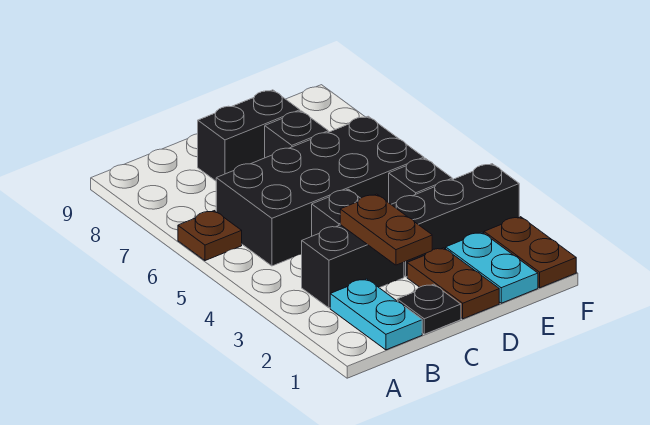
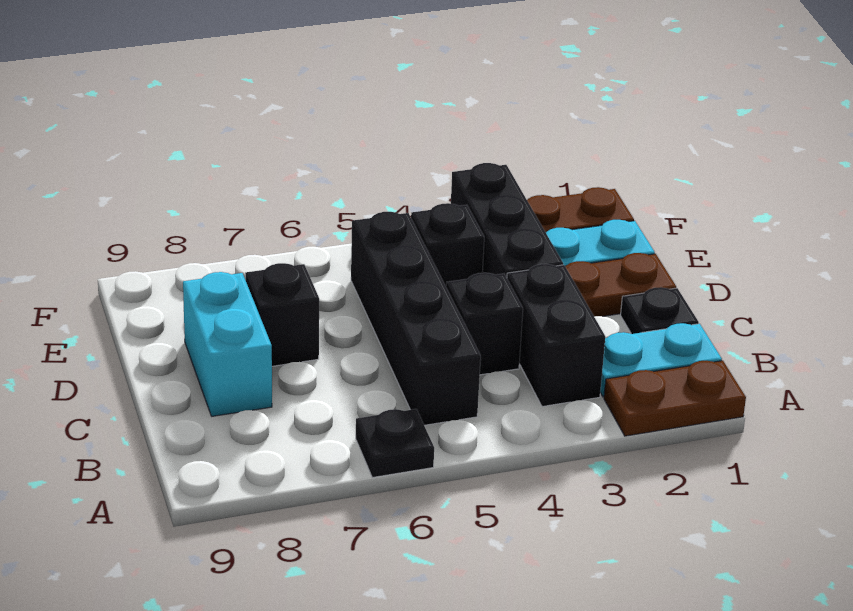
brown 1x1 plate [178,211,242,261] -> black 1x1 plate [356,409,434,477]
black 2x4 brick [216,116,424,266] -> black 1x4 brick [351,212,481,425]
brown 1x2 plate [340,194,432,265] -> brown 1x2 plate moved to [604,361,746,436]
black 1x2 brick [198,90,300,181] -> cyan 1x2 brick [183,272,272,416]

